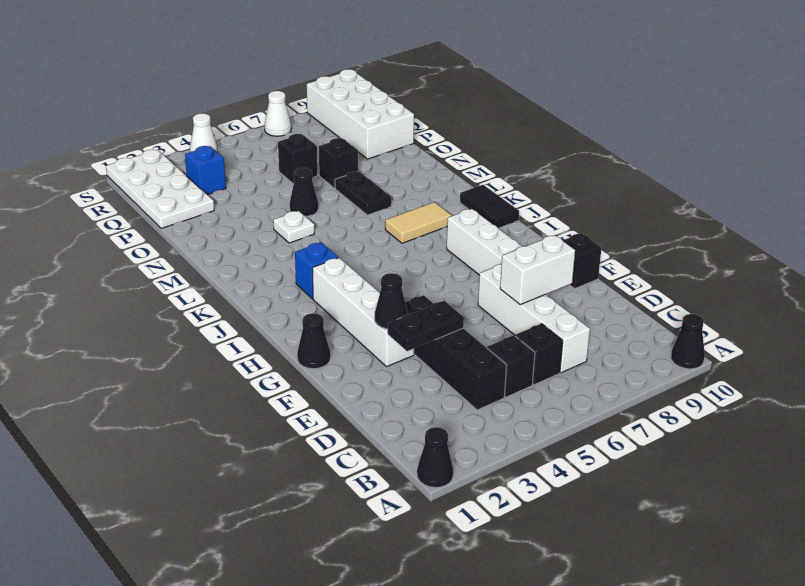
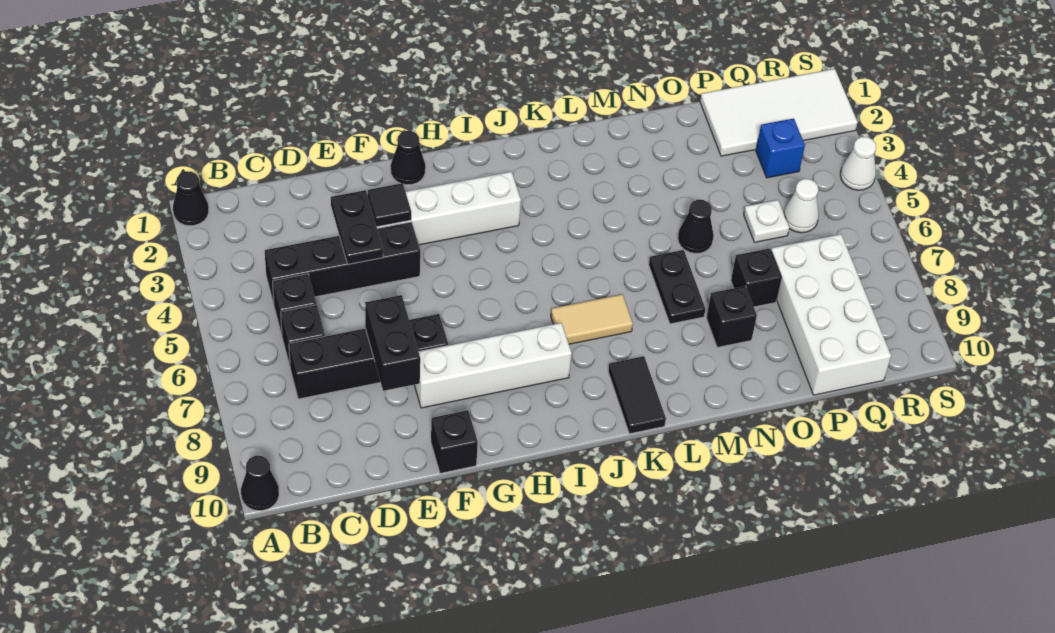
white 1x4 brick [478,264,590,373] -> black 1x4 brick [289,314,448,399]
white 1x2 brick [500,235,575,304] -> black 1x2 brick [365,295,420,391]
black 1x1 cone [375,273,408,329] -> black 1x1 tile [368,183,411,227]
blue 1x1 brick [295,242,338,299] -> none
black 1x2 tile [460,185,519,228] -> black 1x2 tile turned to [608,356,666,434]
tan 1x2 tile [385,202,452,243] -> tan 1x2 tile turned to [551,294,633,344]
white 1x1 plate [273,211,314,243] -> white 1x1 plate moved to [744,200,789,242]
black 1x2 plate [335,171,391,215] -> black 1x2 plate turned to [649,250,705,324]
white 2x4 plate [106,150,214,228] -> white 2x4 tile [700,69,858,156]
black 1x1 brick [278,134,317,184] -> black 1x1 brick moved to [706,286,757,347]
white 2x4 brick [307,69,414,159] -> white 2x4 brick turned to [771,234,891,395]
white 1x1 cone [265,91,291,136] -> white 1x1 cone moved to [784,179,819,233]

